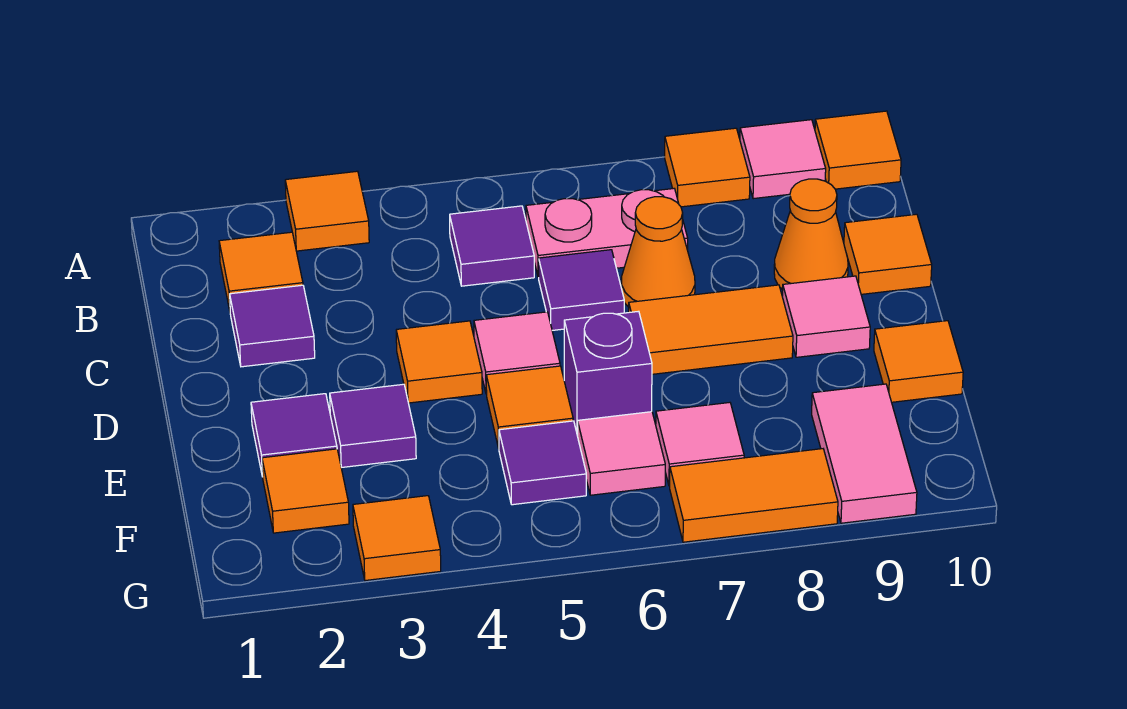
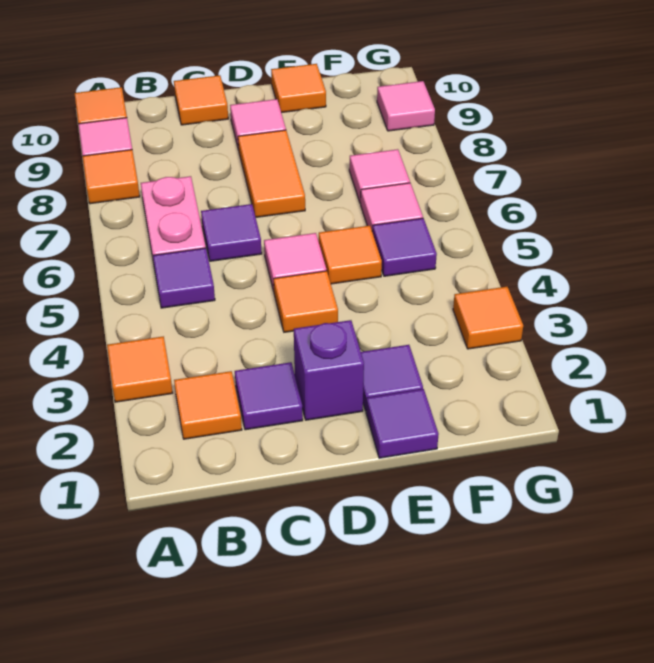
orange 1x1 cone [621,197,695,307] -> none
orange 1x1 cone [774,179,848,290] -> none
purple 1x1 tile [330,384,416,468] -> purple 1x1 tile moved to [366,389,439,458]
purple 1x1 brick [564,311,652,436] -> purple 1x1 brick moved to [294,320,364,420]
orange 1x1 tile [262,449,349,533] -> none
pink 1x2 tile [812,384,917,523] -> pink 1x1 tile [377,81,435,131]
orange 1x2 tile [670,449,838,542] -> none

